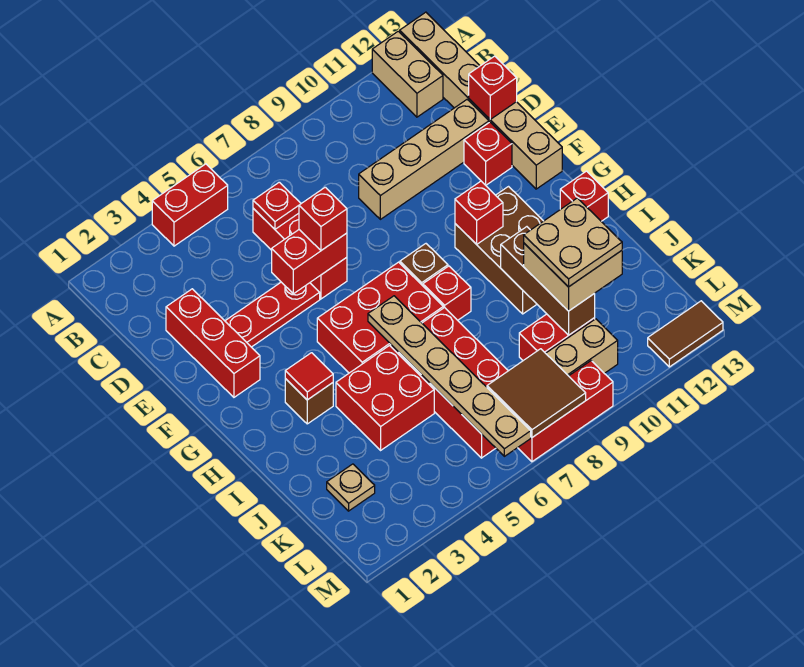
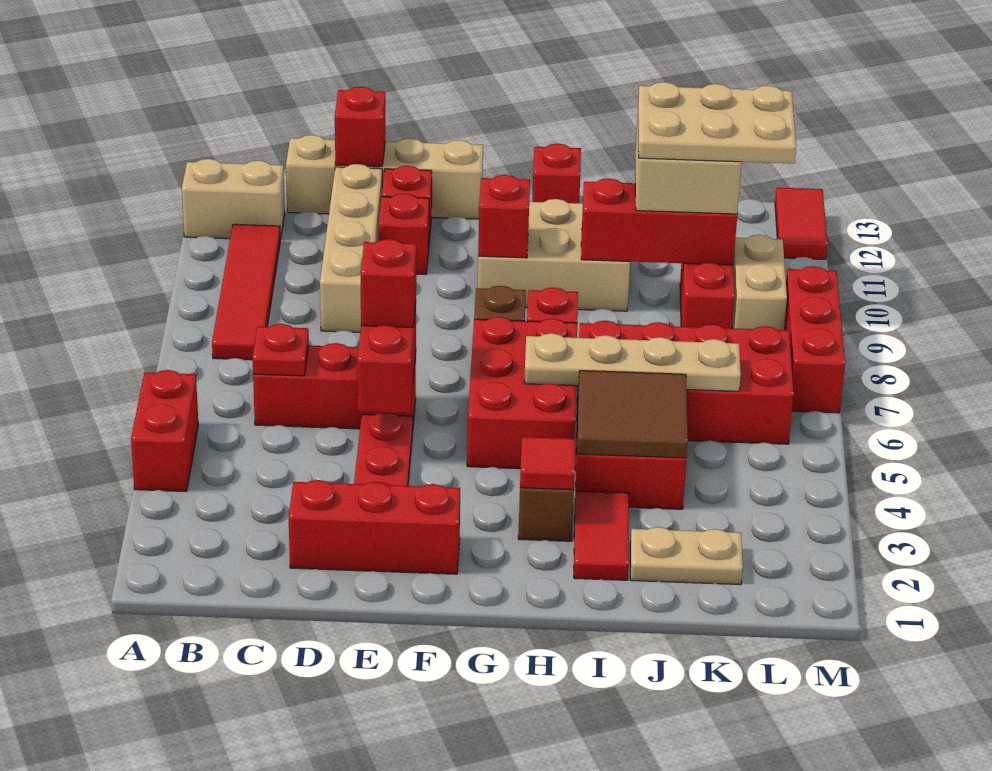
tan 1x6 brick [400,12,562,189] -> tan 1x4 brick [286,135,483,219]
none -> red 1x4 tile [212,224,280,360]
none -> red 1x1 brick [379,194,429,274]
brown 2x3 brick [455,187,543,314] -> tan 2x3 brick [478,199,630,311]
tan 1x6 plate [368,296,531,456] -> tan 1x4 plate [524,333,741,391]
none -> red 1x2 tile [574,491,629,580]
brown 1x3 brick [501,227,595,335] -> red 1x3 brick [581,178,737,265]
tan 2x2 plate [524,198,622,287] -> tan 2x3 plate [638,82,796,164]
tan 1x1 plate [327,464,375,511] -> tan 1x2 plate [630,527,743,585]
brown 2x2 tile [487,349,586,437] -> brown 2x2 tile moved to [577,371,688,458]
brown 1x2 tile [648,301,723,367] -> red 1x2 tile [775,188,828,259]

